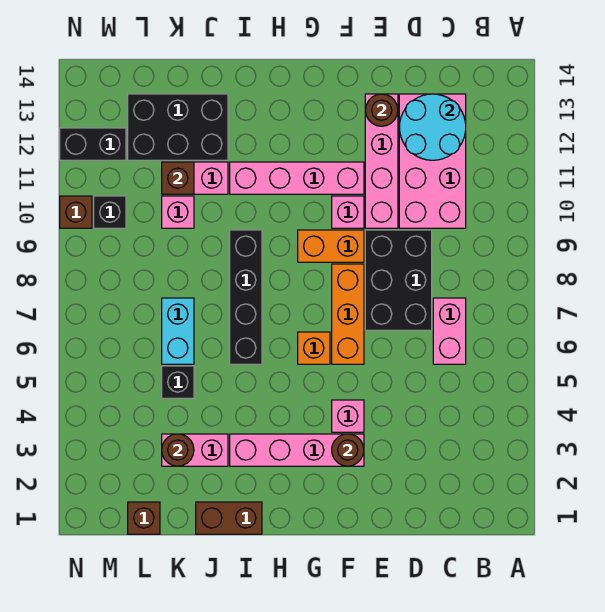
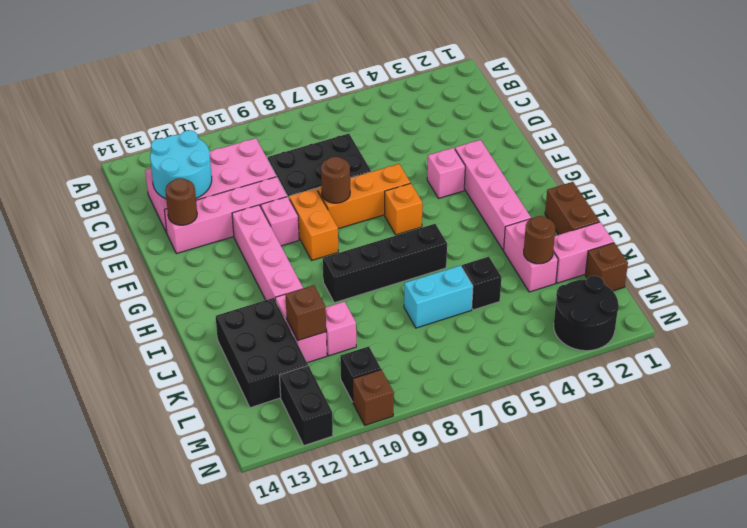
pink 1x2 brick [433,298,466,364] -> pink 1x2 brick moved to [553,222,614,283]
brown 1x1 round brick [332,434,364,466] -> brown 1x1 round brick moved to [321,157,350,203]
none -> black 2x2 round brick [554,276,619,351]

